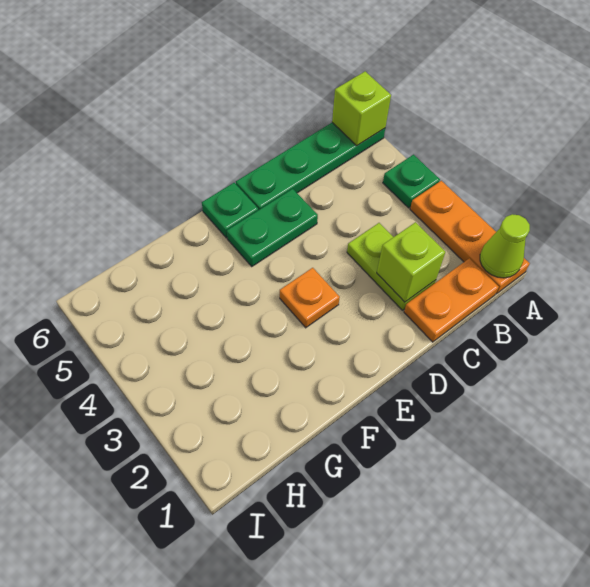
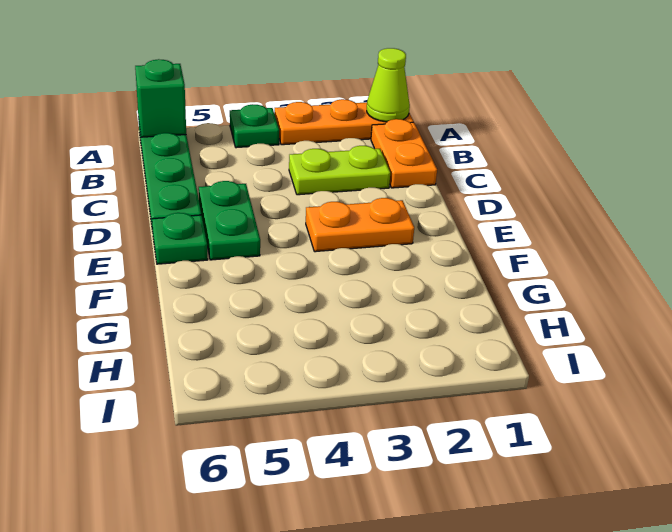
lime 1x1 brick [332,71,391,146] -> green 1x1 brick [135,59,186,137]
lime 1x1 brick [377,222,445,302] -> none
orange 1x1 plate [280,268,340,328] -> orange 1x2 plate [306,198,414,252]

